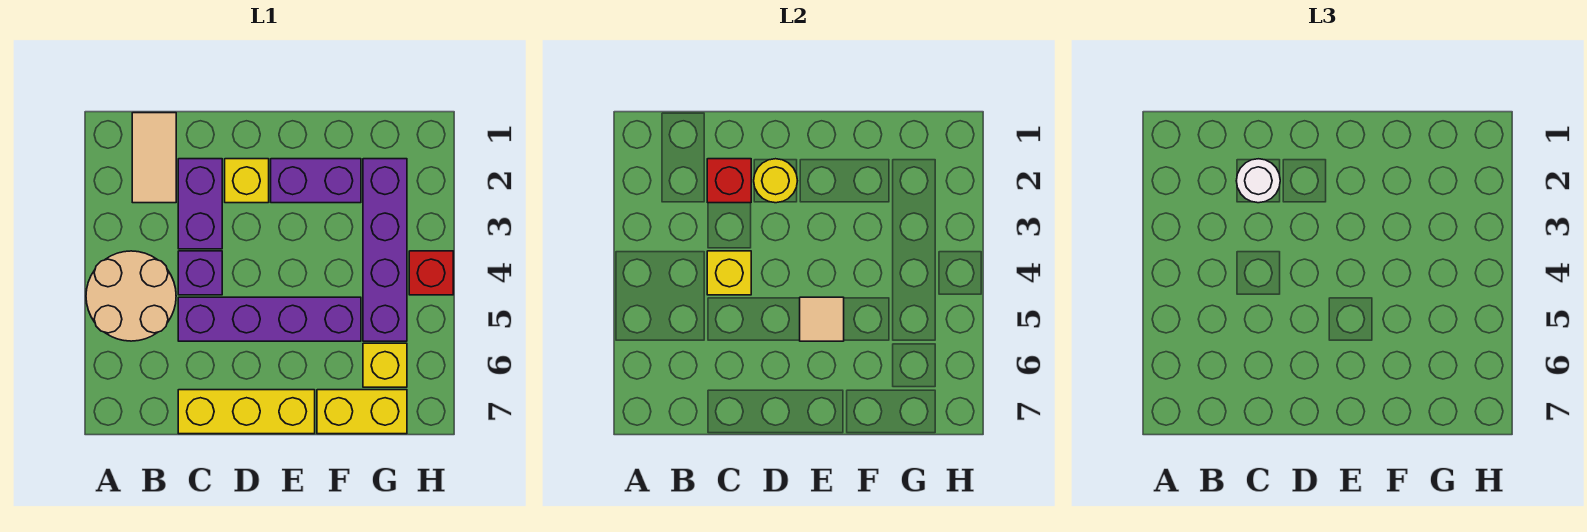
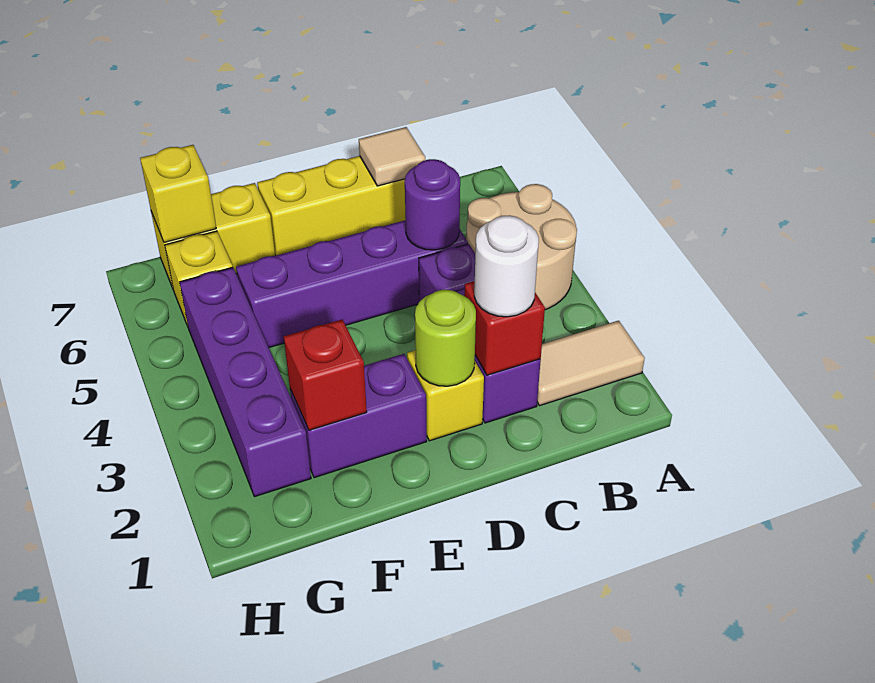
tan 1x2 tile [132,113,176,203] -> tan 1x2 tile turned to [537,321,645,406]
yellow 1x1 brick [707,251,751,295] -> yellow 1x1 brick moved to [140,145,216,242]
none -> purple 1x1 round brick [405,159,460,250]
yellow 1x1 round brick [754,159,797,203] -> lime 1x1 round brick [415,290,476,386]
tan 1x1 tile [800,297,844,341] -> tan 1x1 tile moved to [359,127,425,186]
red 1x1 brick [409,251,453,295] -> red 1x1 brick moved to [284,320,367,430]

